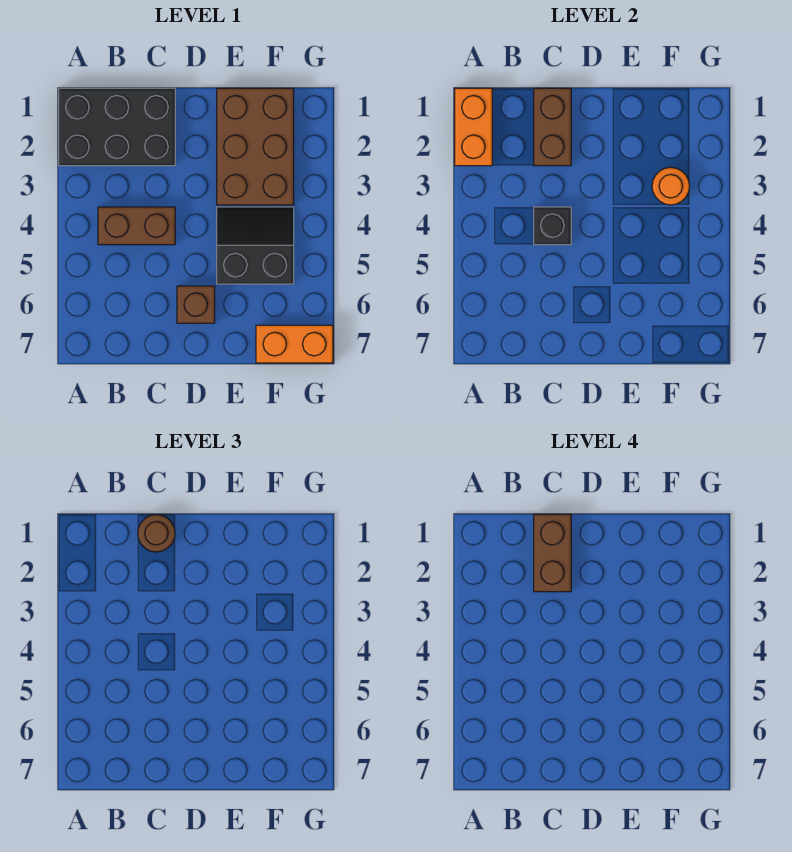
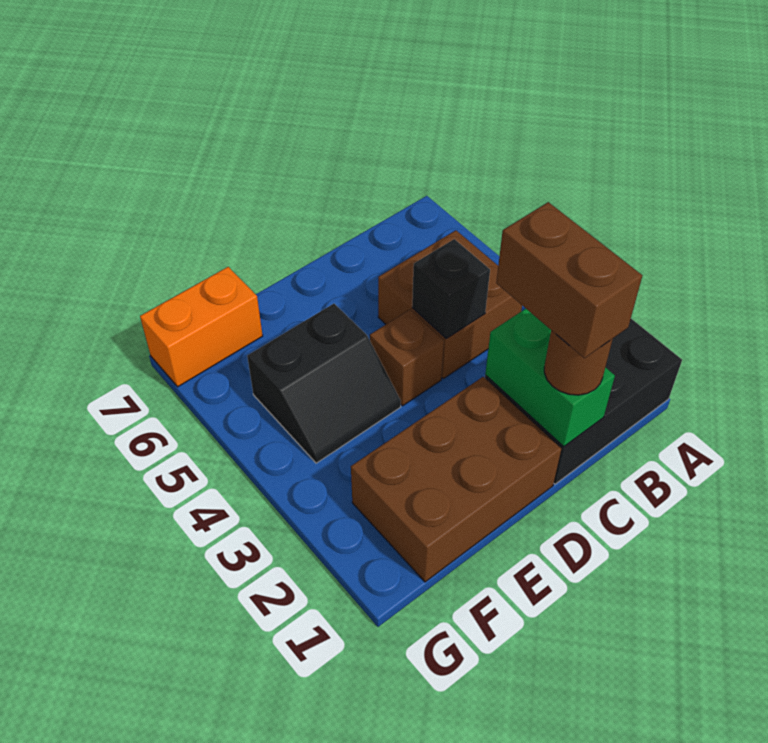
orange 1x2 brick [455,88,492,166] -> none
brown 1x2 brick [98,207,175,245] -> brown 2x2 brick [378,230,522,379]
brown 1x2 brick [534,88,571,166] -> green 1x2 brick [485,309,615,447]
brown 1x1 brick [177,286,215,323] -> brown 1x1 brick moved to [370,310,444,406]
brown 2x3 brick [217,88,294,205] -> brown 2x3 brick turned to [351,377,561,582]
orange 1x1 round brick [652,167,690,205] -> none

